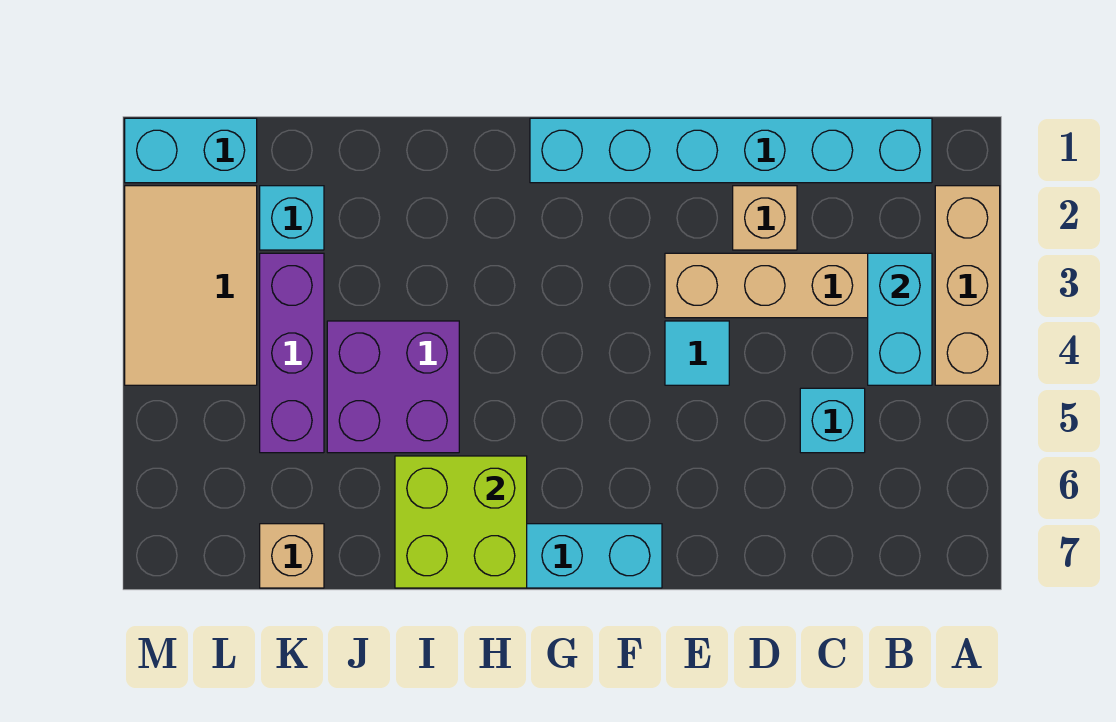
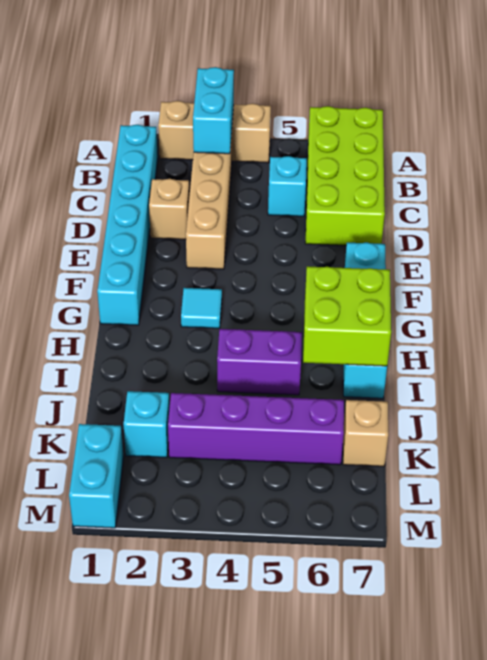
none -> lime 2x4 brick [305,106,385,245]
cyan 1x2 brick [868,253,932,385] -> cyan 1x2 brick turned to [193,67,234,154]
cyan 1x1 tile [665,321,729,385] -> cyan 1x1 tile moved to [181,288,222,328]
purple 2x2 brick [327,321,459,453] -> purple 1x2 brick [217,329,302,395]
purple 1x3 brick [260,253,324,453] -> purple 1x4 brick [168,393,344,465]
tan 2x3 tile [125,186,257,385] -> none

